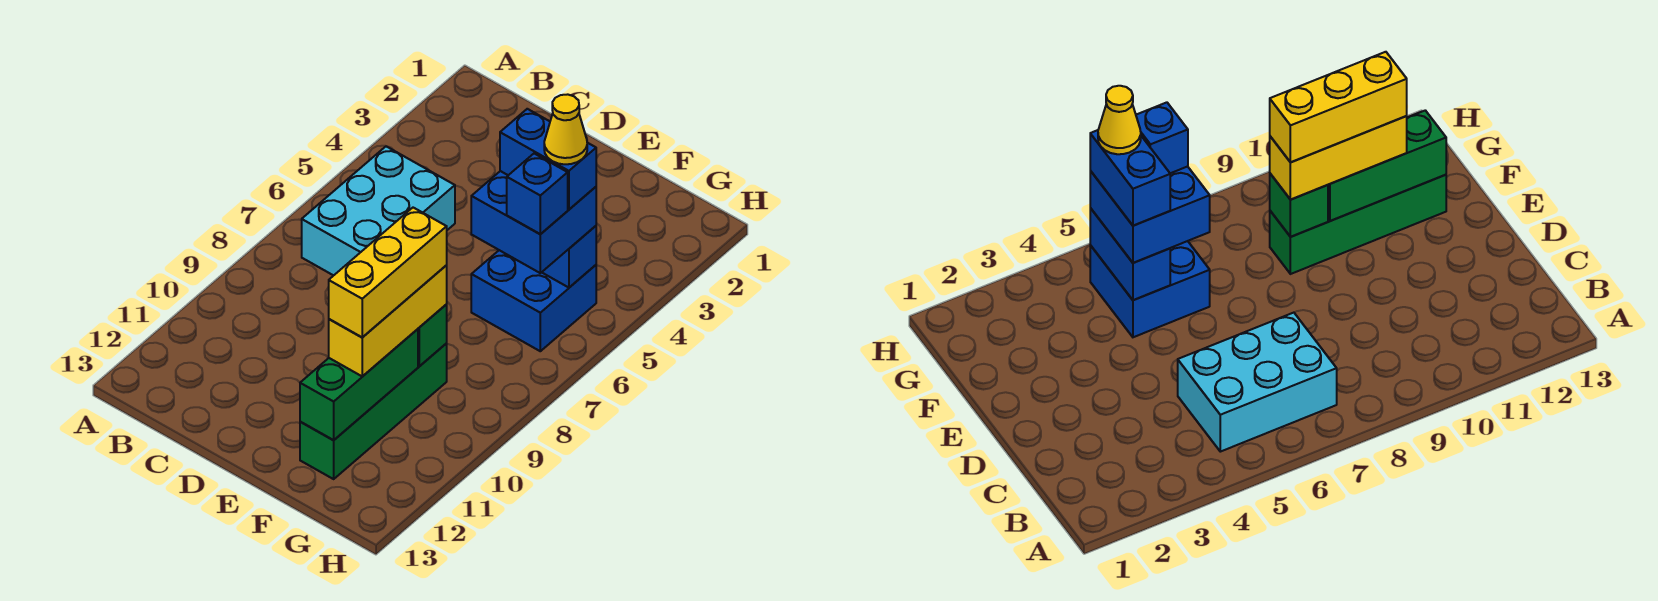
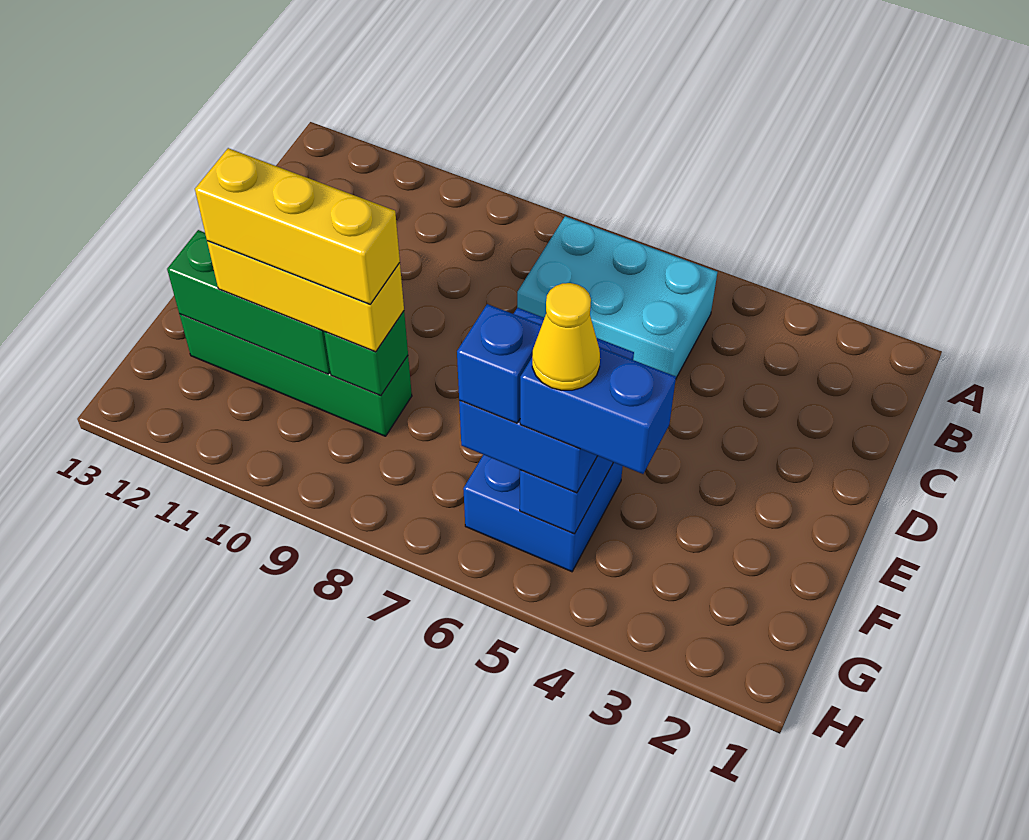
blue 1x2 brick [500,109,596,209] -> blue 1x2 brick turned to [520,347,676,474]

